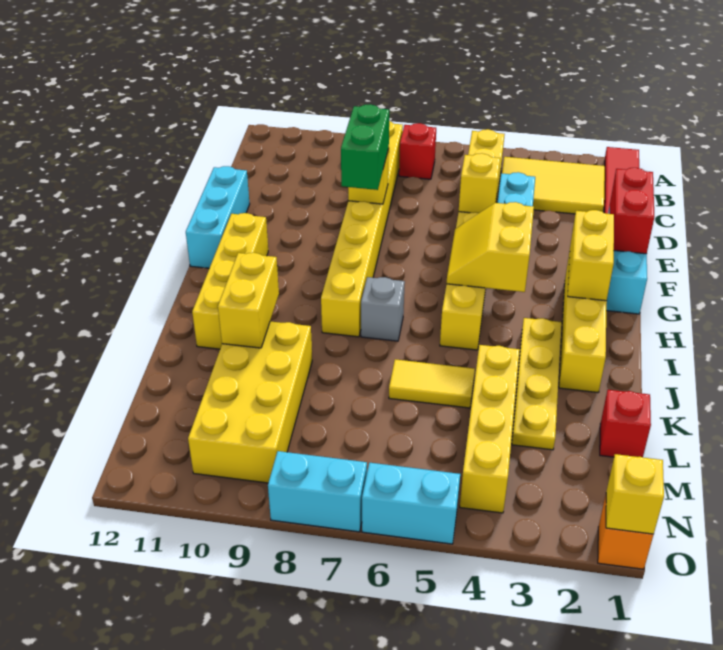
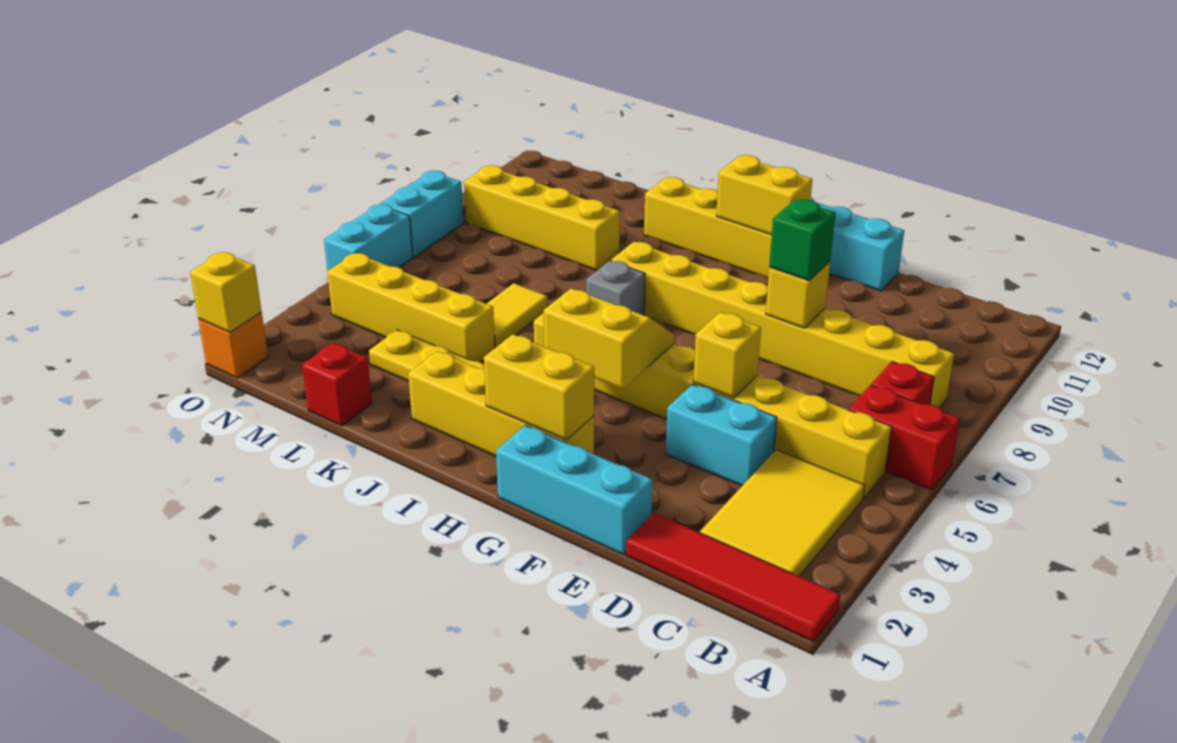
red 1x2 brick [610,168,655,254] -> red 1x2 brick moved to [849,385,960,490]
green 1x2 brick [341,104,389,190] -> green 1x1 brick [769,199,835,281]
yellow 1x2 brick [218,253,279,348] -> yellow 1x2 brick moved to [716,155,812,235]
yellow 2x4 brick [188,321,312,483] -> yellow 1x4 brick [464,165,620,270]

